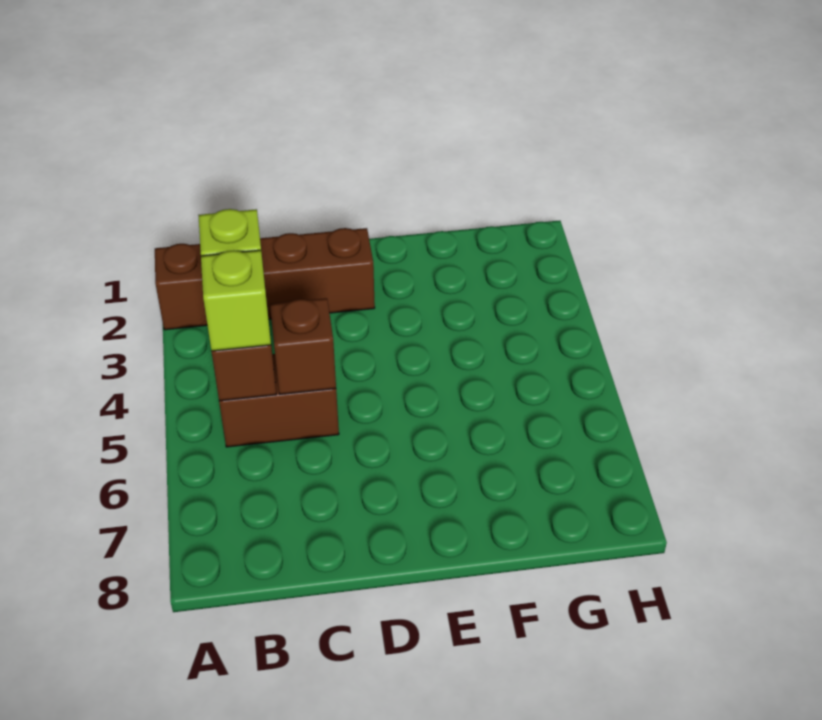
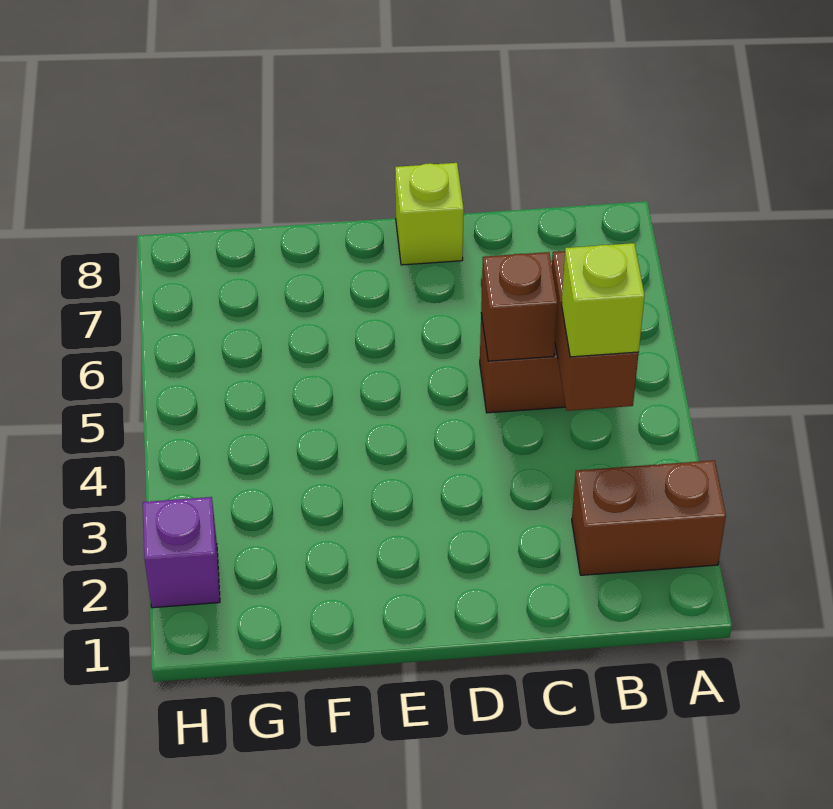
brown 1x4 brick [155,228,375,330] -> brown 1x2 brick [572,460,726,575]
lime 1x1 brick [201,250,271,351] -> lime 1x1 brick moved to [395,163,464,265]
none -> purple 1x1 brick [143,497,220,608]

